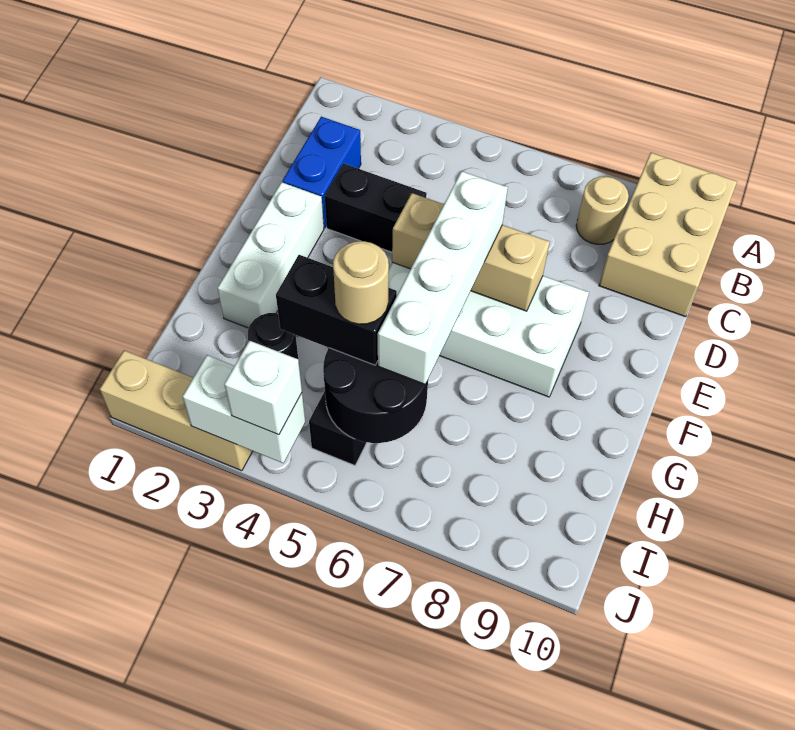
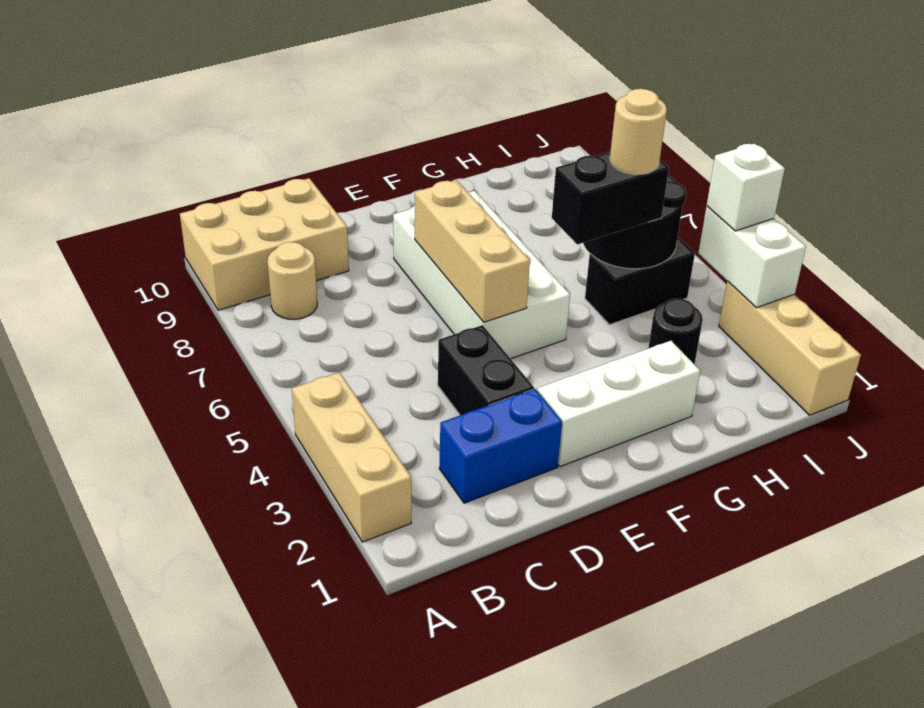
none -> tan 1x3 brick [292,373,411,542]
white 1x4 brick [378,171,508,384] -> none
black 1x2 brick [276,255,397,365] -> black 1x2 brick turned to [552,152,669,244]

